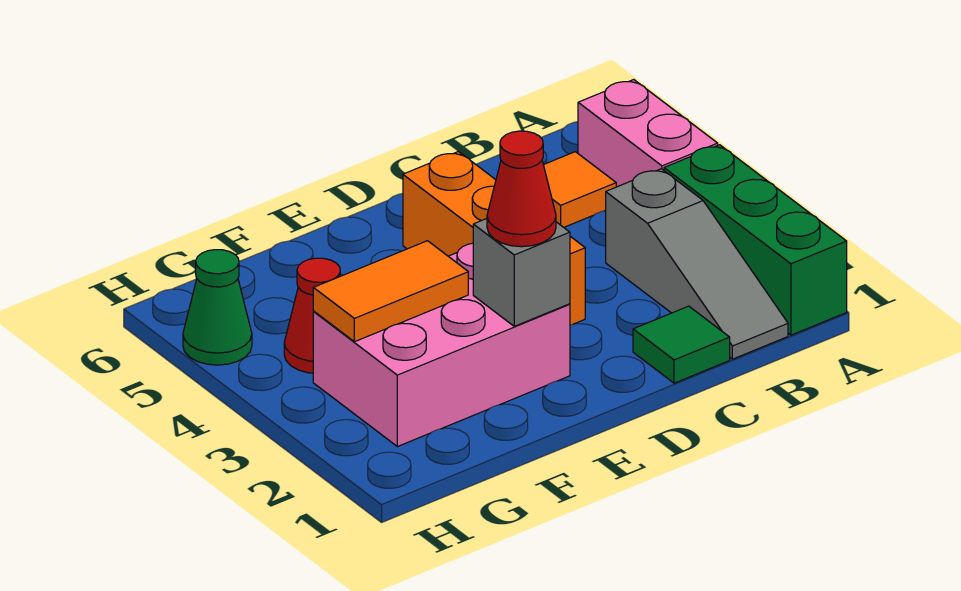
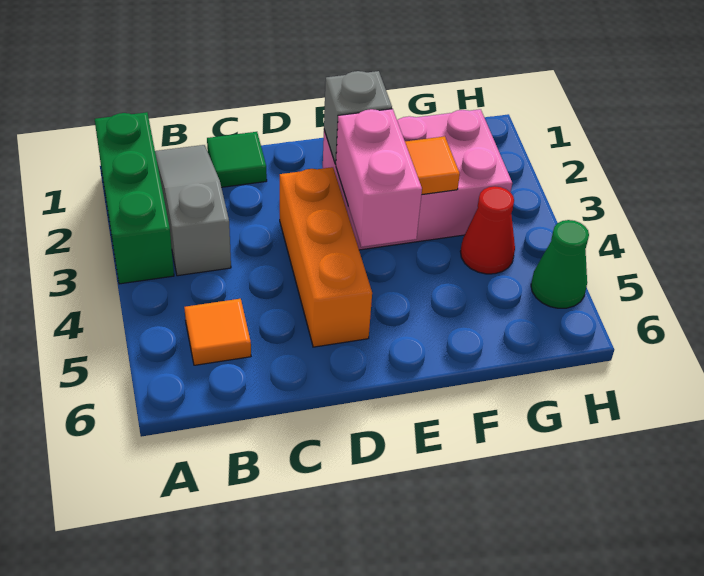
pink 1x2 brick [578,80,718,187] -> pink 1x2 brick moved to [336,109,422,247]
red 1x1 cone [487,131,556,247] -> none
orange 1x2 tile [313,241,468,342] -> orange 1x1 tile [405,136,460,194]

